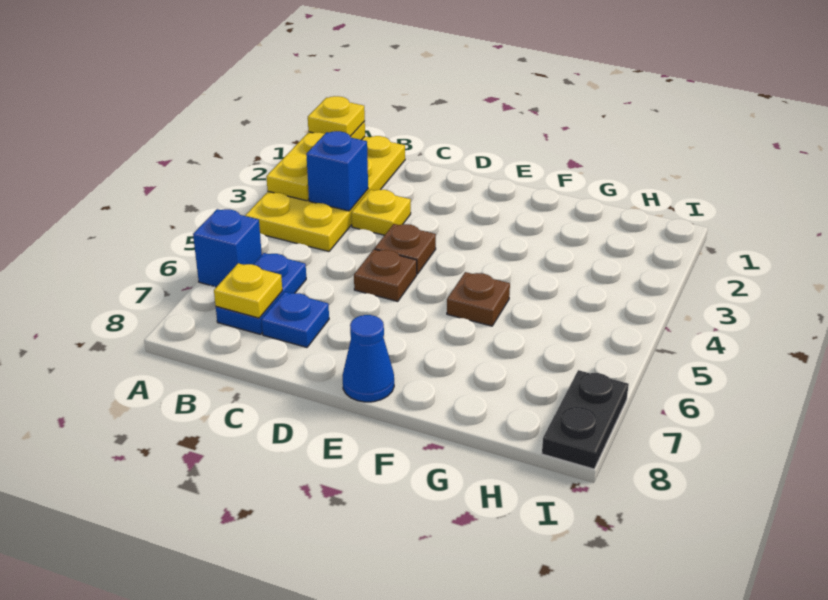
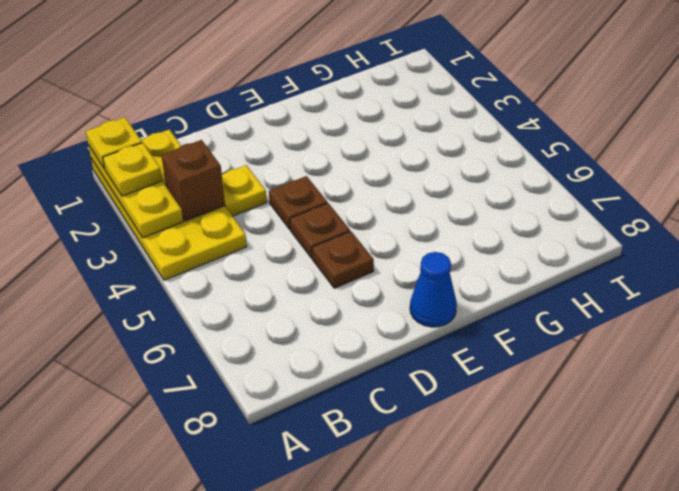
blue 1x1 brick [193,209,262,287] -> none
blue 1x1 brick [306,131,368,211] -> brown 1x1 brick [161,140,225,221]
blue 1x2 plate [216,253,306,334] -> none
yellow 1x1 plate [214,263,282,318] -> yellow 1x1 plate moved to [103,143,162,196]
blue 1x1 plate [262,292,329,347] -> none
brown 1x1 plate [447,272,510,326] -> brown 1x1 plate moved to [312,231,374,288]
black 1x2 plate [542,370,629,469] -> none

